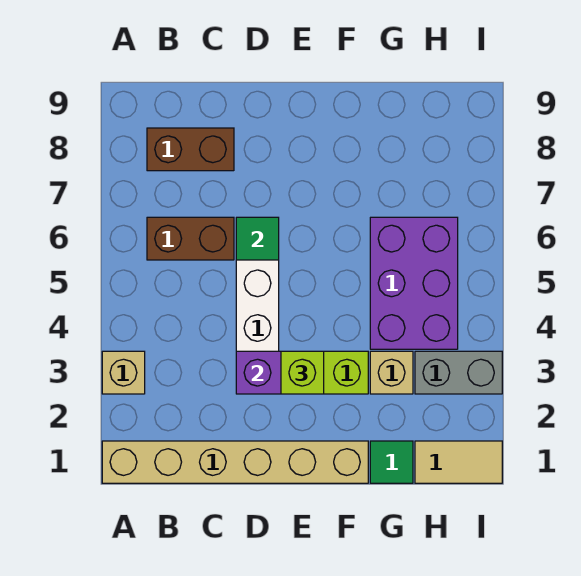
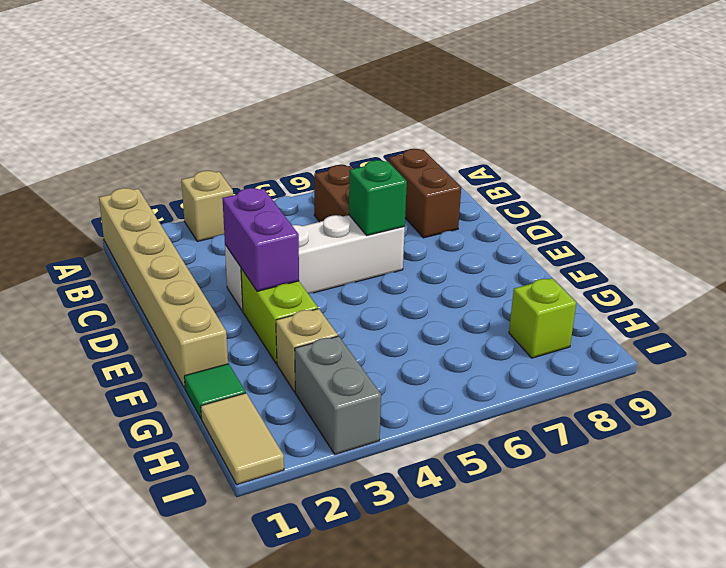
green 1x1 tile [236,217,279,260] -> green 1x1 brick [349,160,407,235]
lime 1x1 brick [281,351,324,394] -> lime 1x1 brick moved to [509,278,576,358]
purple 2x3 brick [370,217,458,349] -> none

